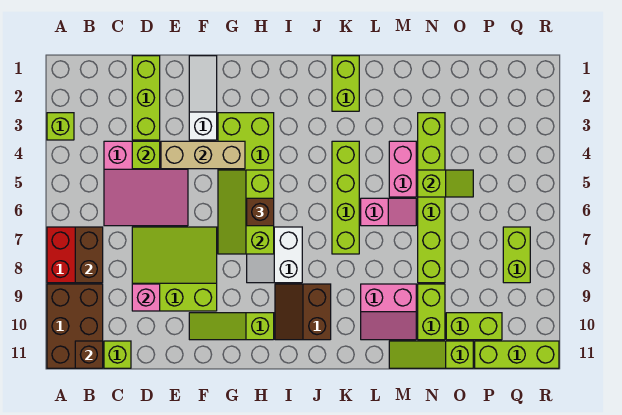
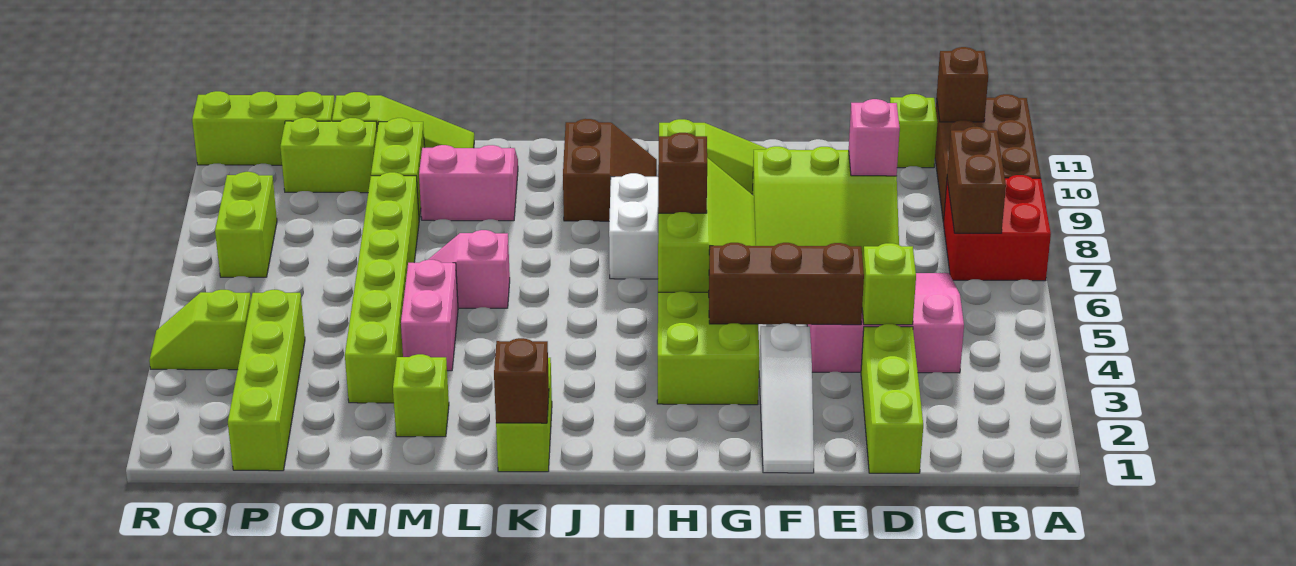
lime 1x1 brick [47,113,74,140] -> lime 1x1 brick moved to [393,354,449,437]
tan 1x3 brick [161,141,245,169] -> brown 1x3 brick [709,243,864,325]
none -> brown 1x1 brick [494,338,549,423]
lime 1x4 brick [332,141,359,254] -> lime 1x4 brick moved to [228,290,305,471]
lime 1x2 slope [418,170,473,197] -> lime 1x2 slope moved to [149,290,251,370]

